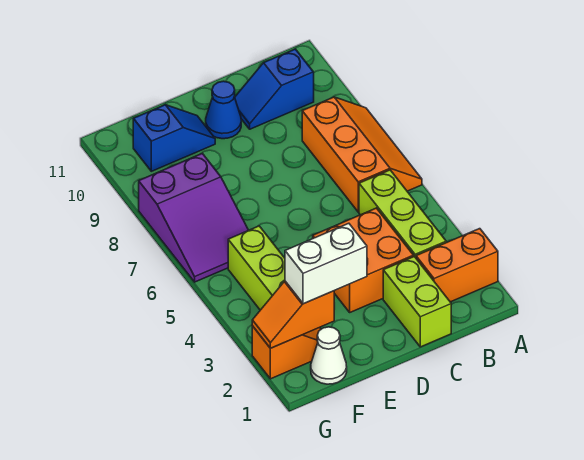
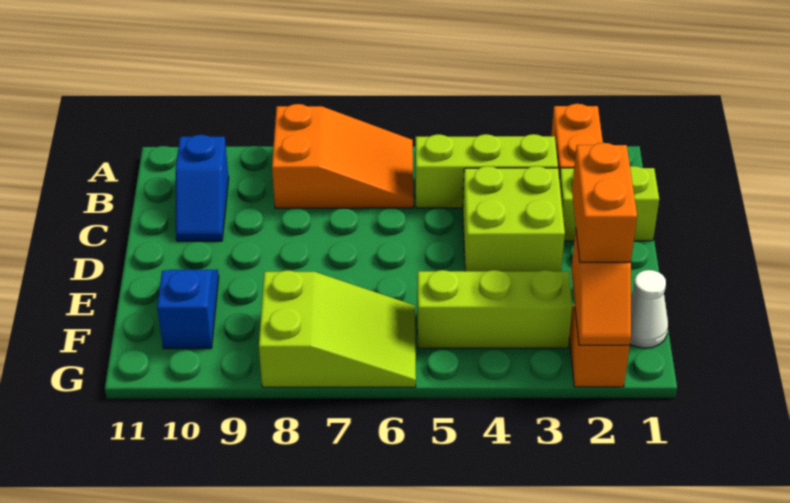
orange 2x3 slope [302,97,422,212] -> orange 2x3 slope turned to [272,104,413,208]
orange 2x2 brick [313,208,414,312] -> lime 2x2 brick [463,166,565,271]
blue 1x1 cone [206,81,241,139] -> none
white 1x2 brick [285,223,367,304] -> orange 1x2 brick [572,143,637,262]
purple 2x3 slope [139,153,248,282] -> lime 2x3 slope [259,270,416,387]

